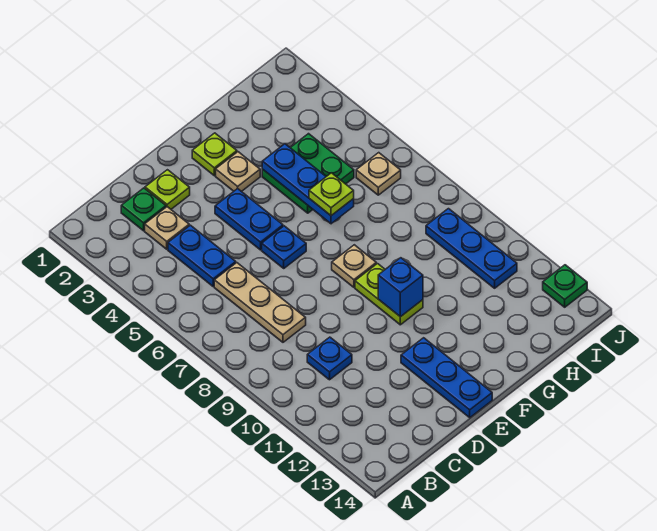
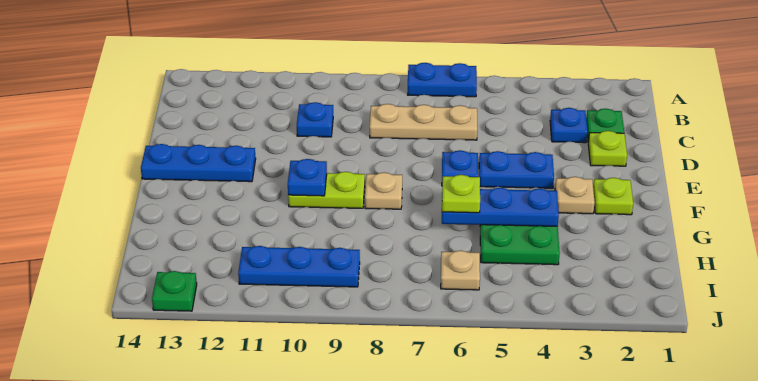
tan 1x1 plate [145,207,189,249] -> blue 1x1 plate [550,108,588,143]
blue 1x2 plate [168,225,236,286] -> blue 1x2 plate moved to [408,63,477,97]
blue 1x1 brick [378,258,423,317] -> blue 1x1 plate [288,159,327,196]

